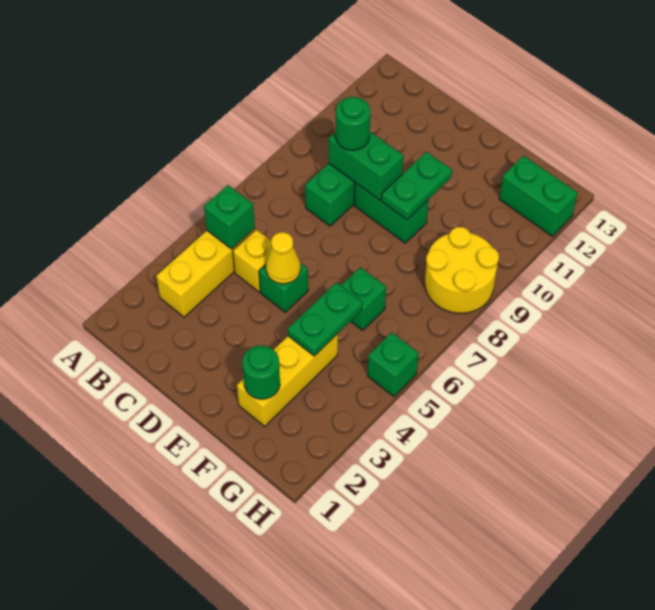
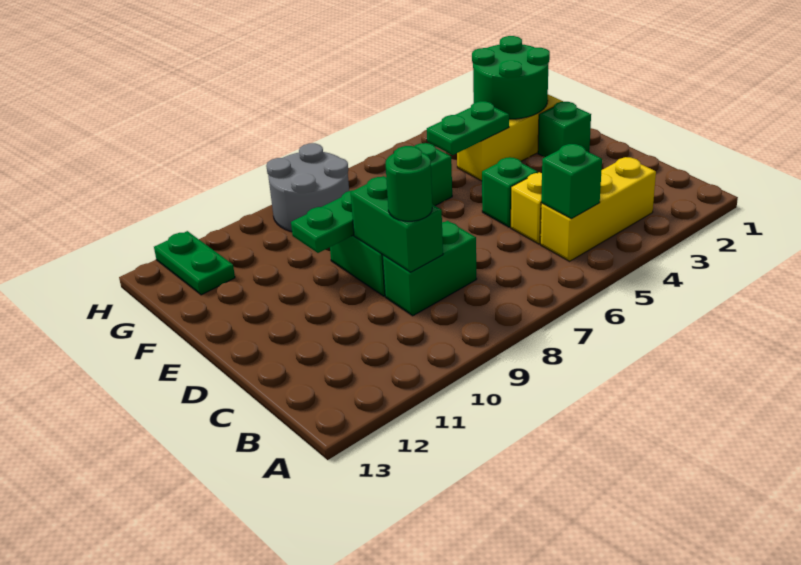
yellow 1x1 cone [266,232,301,284] -> none
green 1x1 round brick [242,345,280,399] -> green 2x2 round brick [472,36,550,119]
yellow 2x2 round brick [425,227,499,313] -> grey 2x2 round brick [266,143,349,232]
green 1x2 brick [499,156,578,236] -> green 1x2 plate [154,231,235,295]
green 1x1 brick [368,332,419,397] -> green 1x1 brick moved to [538,102,591,157]

